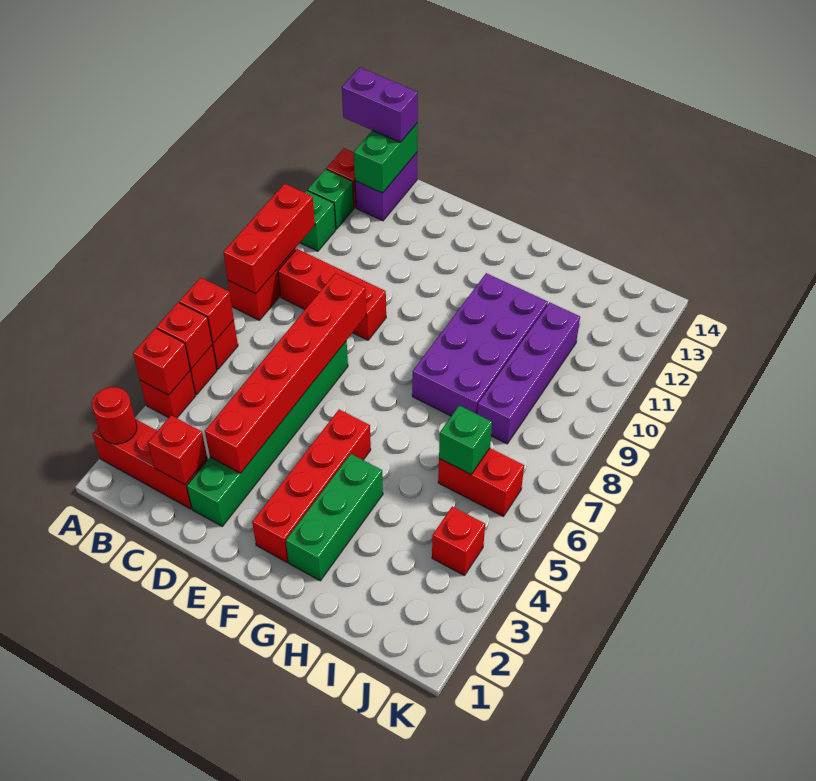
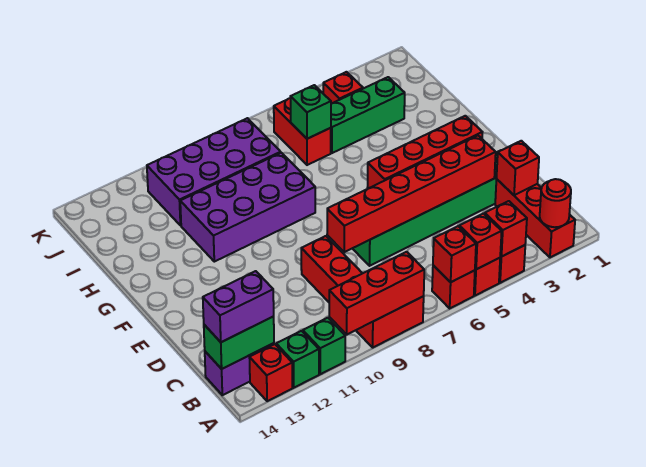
purple 1x2 brick [342,67,418,142] -> purple 1x2 brick turned to [203,271,274,342]
green 1x3 brick [286,454,383,581] -> green 1x3 brick moved to [331,77,405,153]
purple 1x4 brick [477,302,580,444] -> purple 2x4 brick [147,118,281,226]

